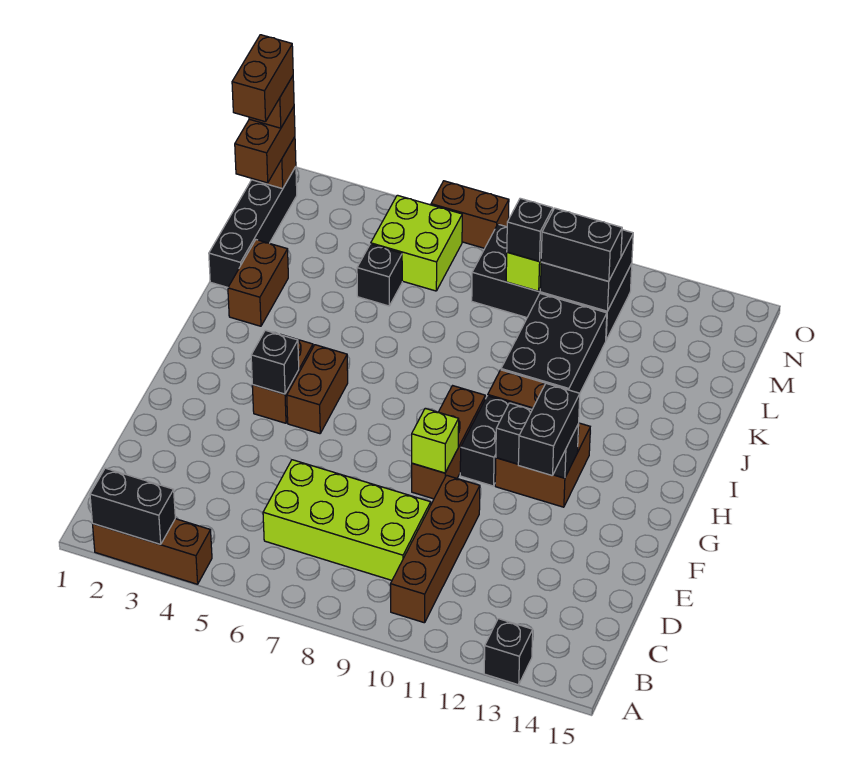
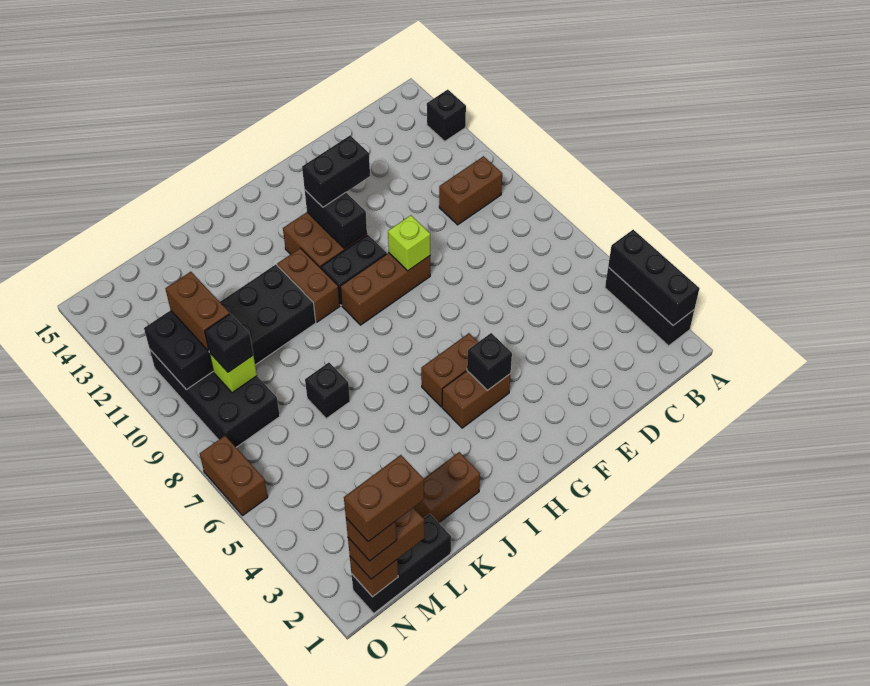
brown 1x3 brick [93,519,212,584] -> black 1x3 brick [605,267,694,346]
black 1x2 brick [90,468,175,544] -> black 1x3 brick [608,230,700,325]
brown 1x4 brick [390,475,480,623] -> brown 1x2 brick [439,156,502,225]
lime 2x4 brick [263,460,431,580] -> none
black 1x4 brick [209,167,297,287] -> black 1x3 brick [351,514,451,613]
black 1x1 brick [357,244,402,306] -> black 1x1 brick moved to [305,363,350,419]
lime 2x2 brick [371,195,462,291] -> none
black 1x2 brick [541,208,622,281] -> brown 1x2 brick [165,272,230,351]

